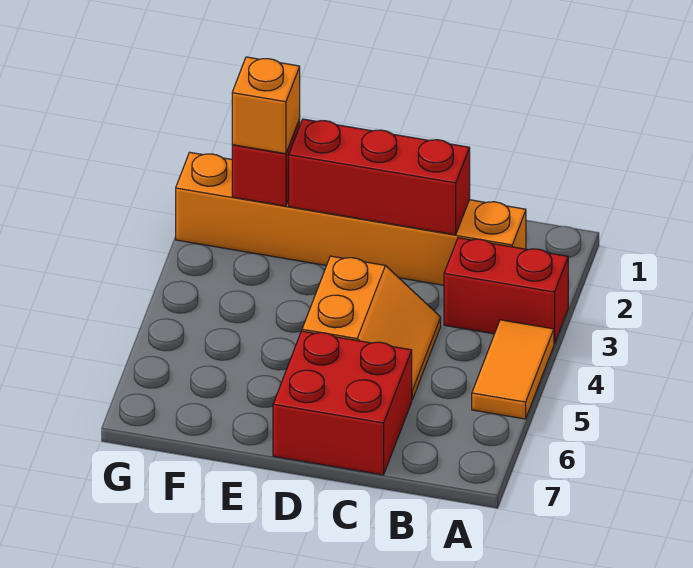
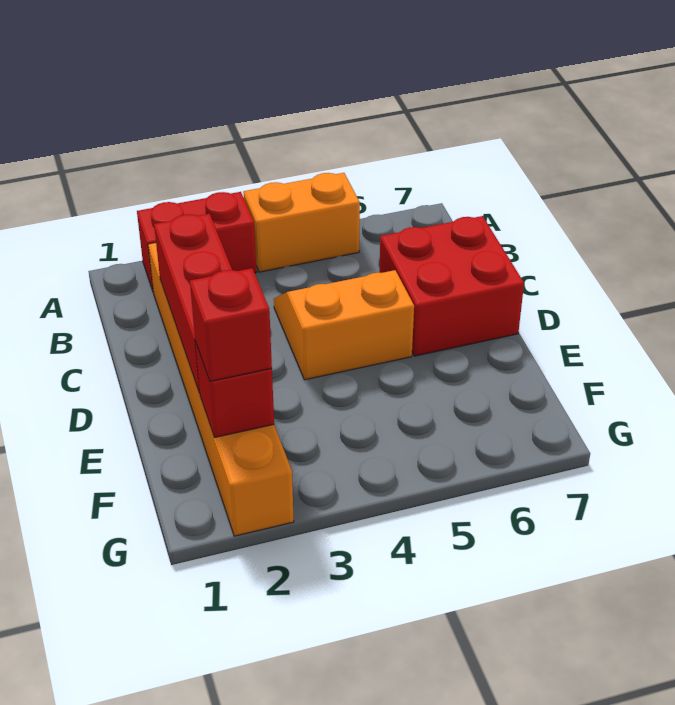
red 1x2 brick [444,238,568,344] -> red 1x2 brick turned to [137,192,257,293]
orange 1x2 tile [472,320,554,419] -> orange 1x2 brick [243,173,360,272]
orange 1x1 brick [232,57,300,154] -> red 1x1 brick [190,268,272,381]

